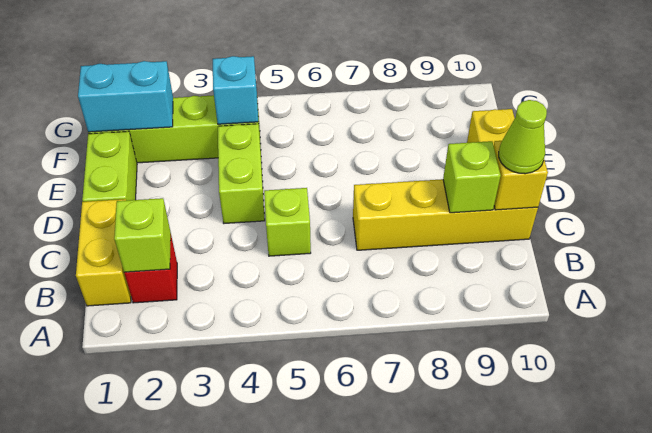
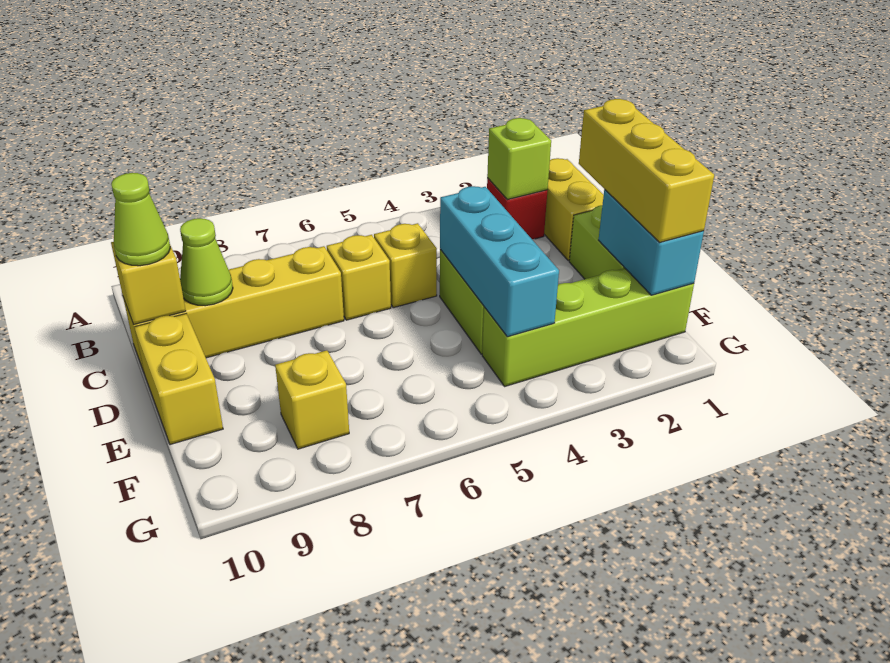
lime 1x1 brick [264,188,311,256] -> yellow 1x1 brick [374,223,437,308]
none -> yellow 1x1 brick [327,235,391,320]
lime 1x1 brick [443,141,501,213] -> lime 1x1 cone [180,218,233,306]
none -> yellow 1x3 brick [579,99,714,242]
cyan 1x2 brick [78,61,173,132] -> cyan 1x2 brick turned to [599,190,704,295]
cyan 1x1 brick [213,56,258,124] -> cyan 1x3 brick [440,186,559,337]
none -> yellow 1x1 brick [275,350,349,449]

